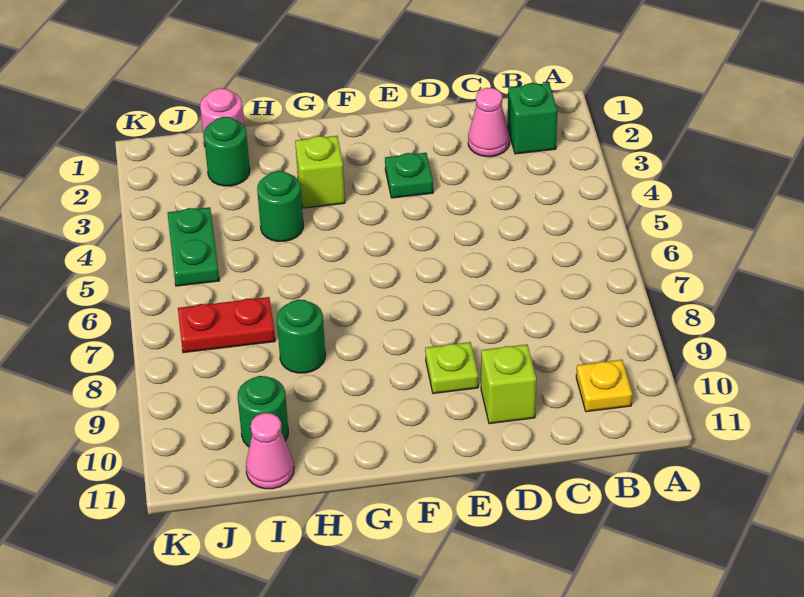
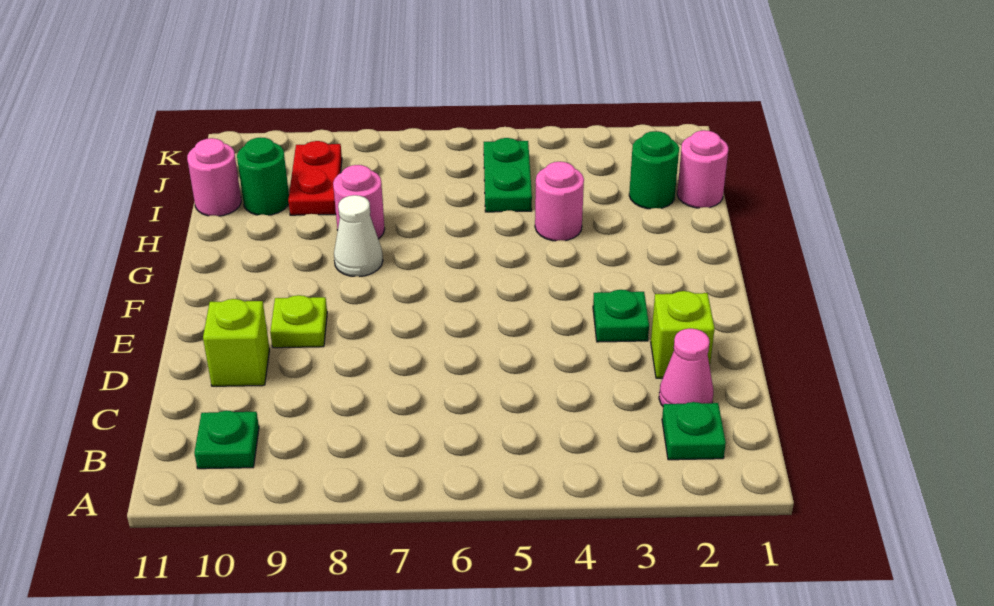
green 1x1 brick [508,83,557,154] -> green 1x1 plate [662,402,726,460]
yellow 1x1 plate [576,360,632,412] -> green 1x1 plate [194,411,259,469]
lime 1x1 brick [295,136,345,208] -> lime 1x1 brick moved to [651,291,715,378]
none -> white 1x1 cone [334,195,383,277]
green 1x1 round brick [257,171,303,242] -> pink 1x1 round brick [535,162,584,241]
green 1x1 round brick [277,300,325,373] -> pink 1x1 round brick [333,165,385,239]
red 1x2 plate [178,297,275,353] -> red 1x2 plate moved to [288,141,342,215]
pink 1x1 cone [246,413,294,489] -> pink 1x1 round brick [187,138,241,216]
green 1x2 plate [168,207,219,286] -> green 1x2 plate turned to [484,138,532,212]

